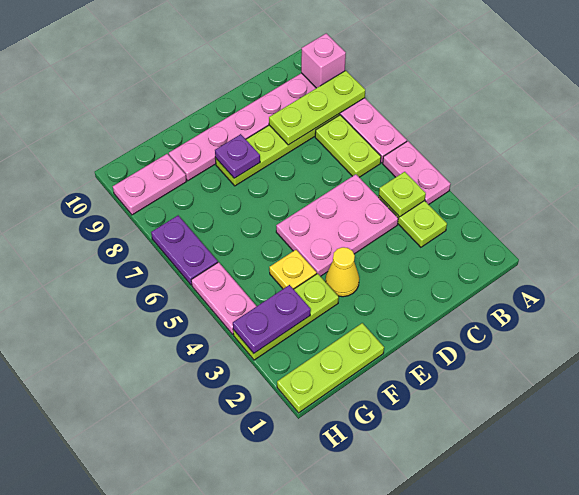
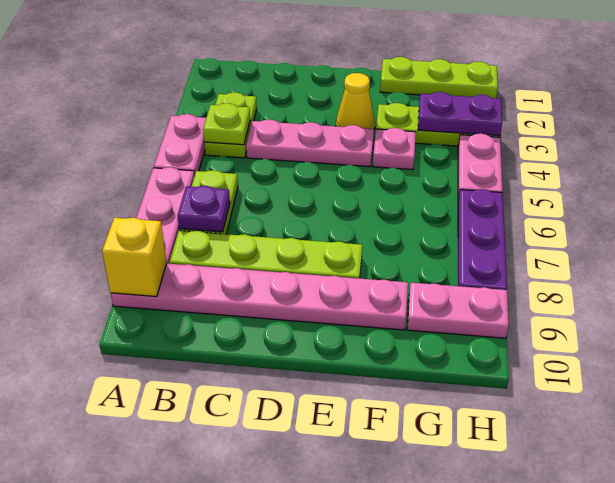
lime 1x3 plate [269,71,365,145] -> none
pink 1x1 brick [301,33,346,88] -> yellow 1x1 brick [102,218,167,297]
pink 2x3 plate [276,174,398,276] -> pink 1x3 plate [246,120,374,167]
purple 1x1 plate [215,134,260,178] -> purple 1x1 plate moved to [177,186,230,232]
yellow 1x1 plate [269,250,317,289] -> pink 1x1 plate [373,128,416,170]
purple 1x2 plate [151,215,218,285] -> purple 1x3 plate [458,189,507,290]

